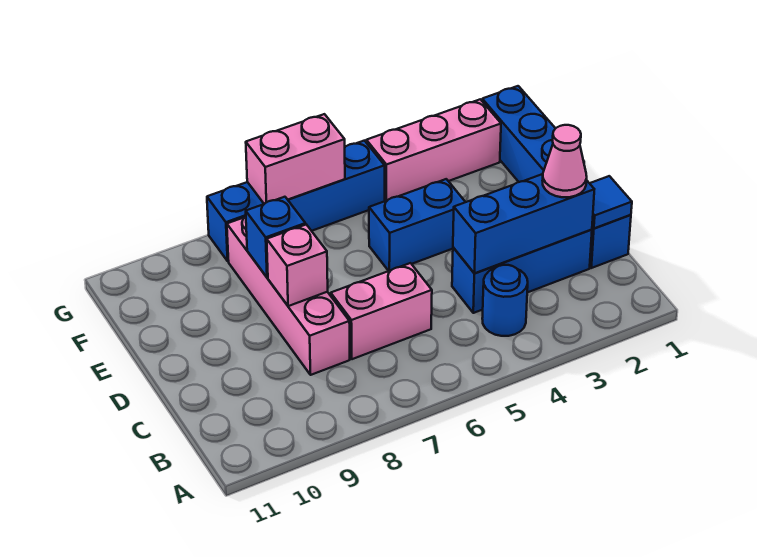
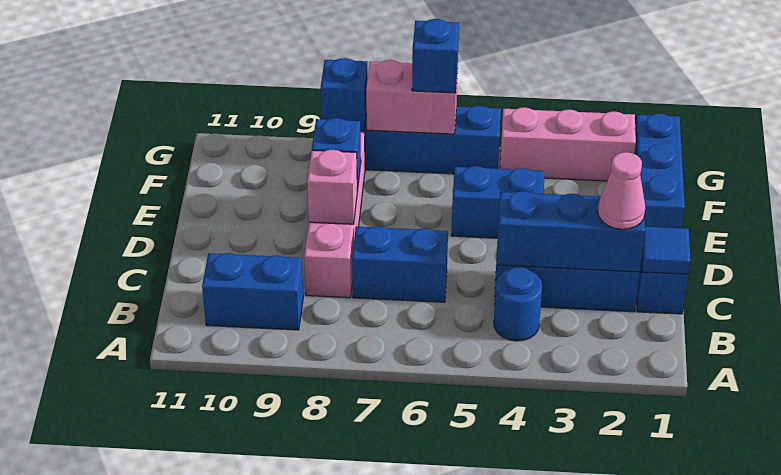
none -> blue 1x2 brick [202,253,303,330]
pink 1x2 brick [331,263,432,359] -> blue 1x2 brick [352,226,448,302]
none -> blue 1x1 brick [412,19,459,93]
none -> blue 1x1 brick [321,58,368,130]

